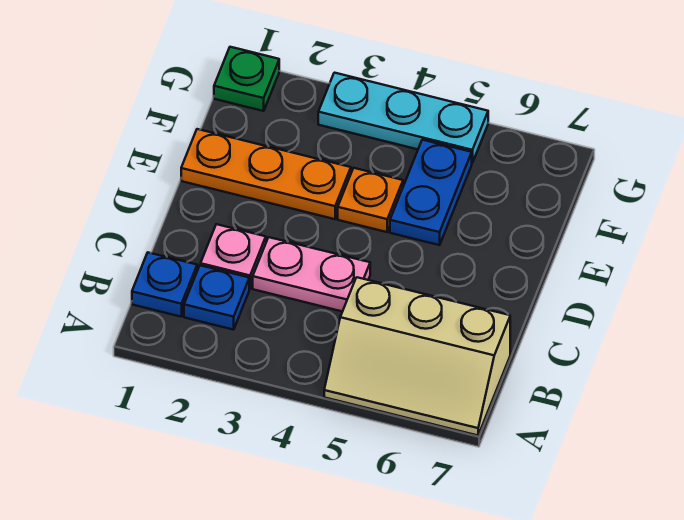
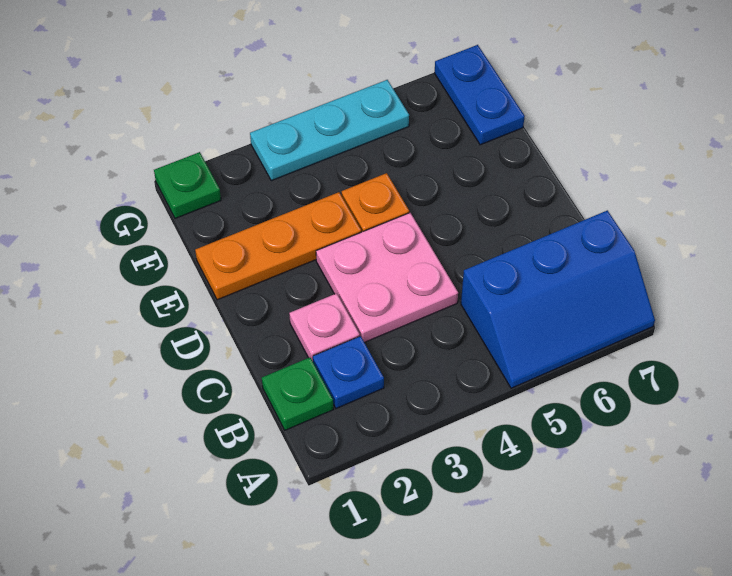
tan 2x3 slope [324,277,510,435] -> blue 2x3 slope [461,210,655,388]
blue 1x1 plate [132,253,197,317] -> green 1x1 plate [262,357,333,430]
pink 1x2 plate [253,237,370,311] -> pink 2x2 plate [316,213,458,343]
blue 1x2 plate [390,140,472,245] -> blue 1x2 plate moved to [435,45,525,145]

